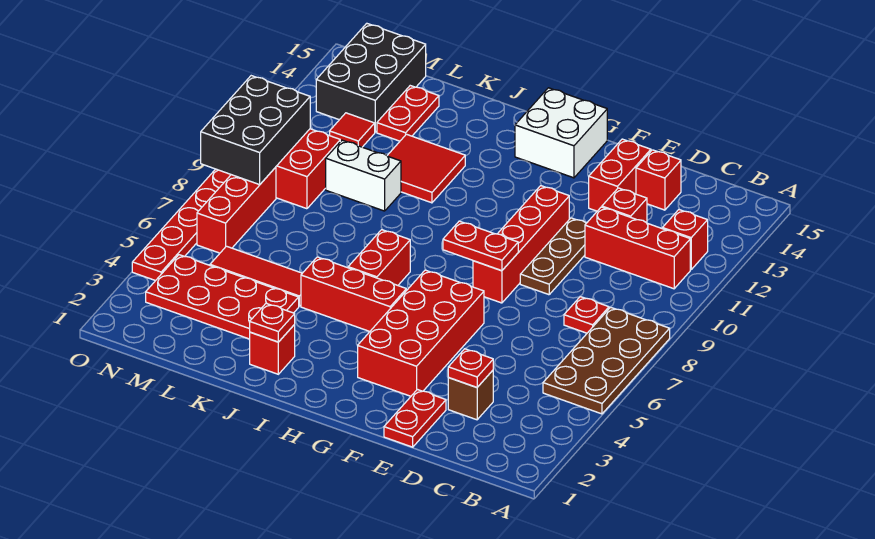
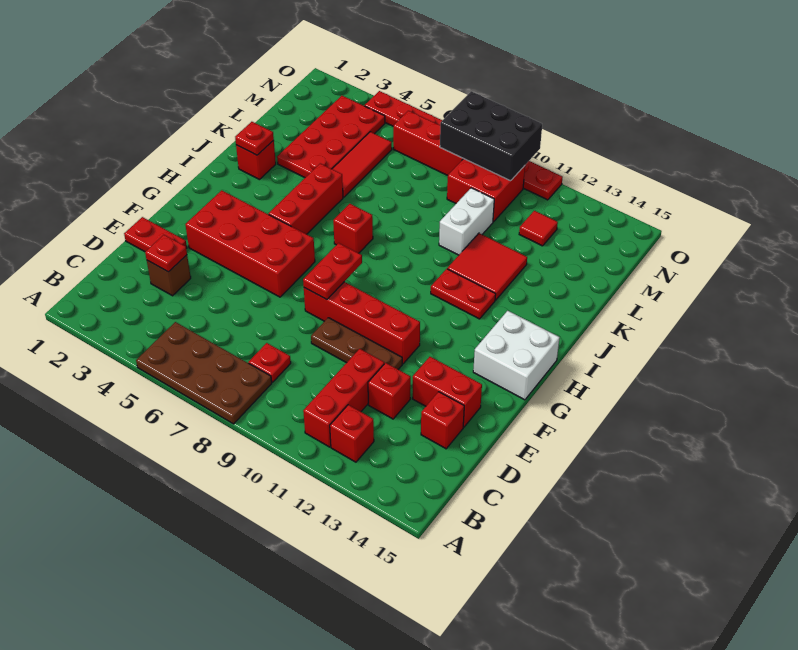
red 1x2 brick [348,230,410,285] -> red 1x1 brick [333,204,373,253]
red 1x2 plate [377,86,439,141] -> red 1x2 plate moved to [431,269,496,319]
black 2x3 brick [316,23,426,132] -> none

